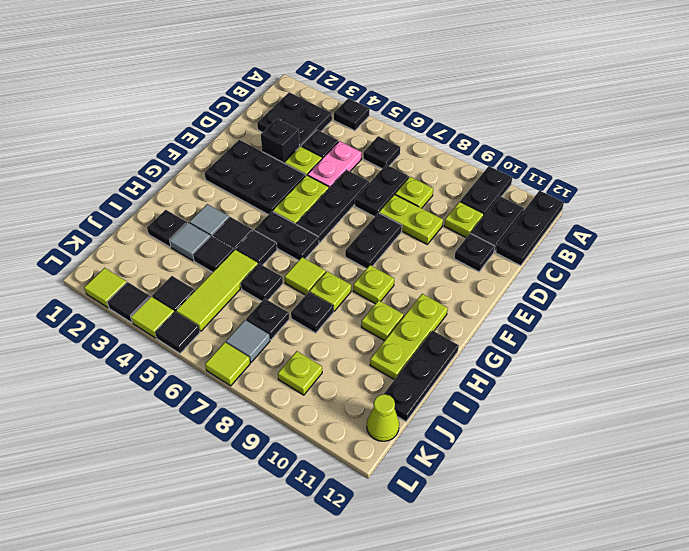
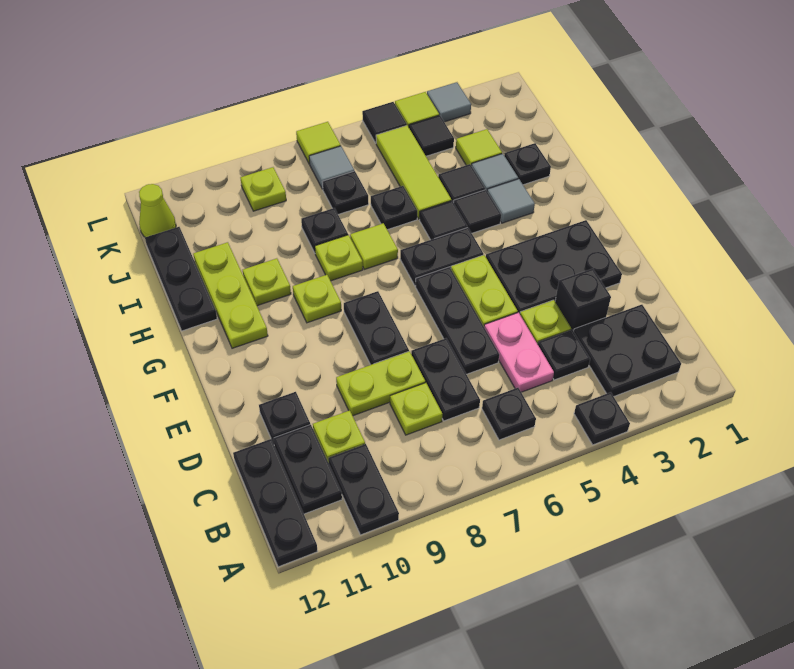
lime 1x1 tile [84,268,127,308] -> lime 1x1 tile moved to [456,129,502,166]
black 1x1 tile [107,282,150,323] -> grey 1x1 tile [427,82,471,122]

